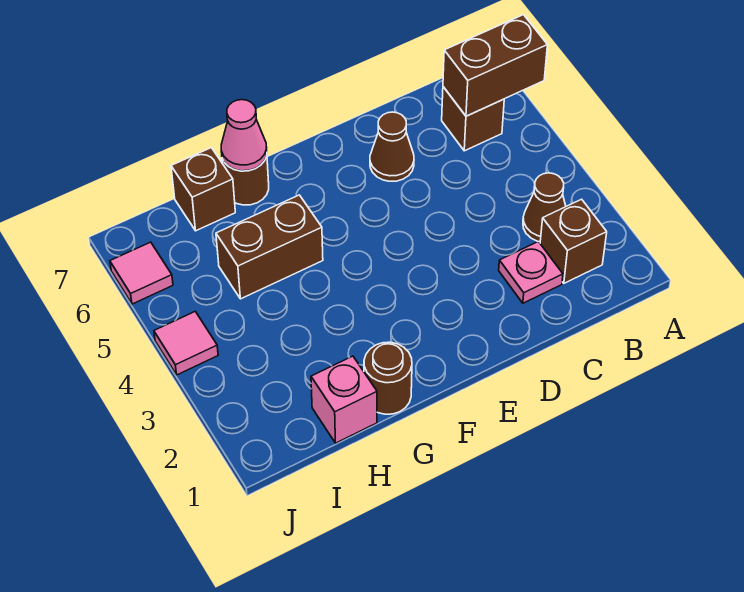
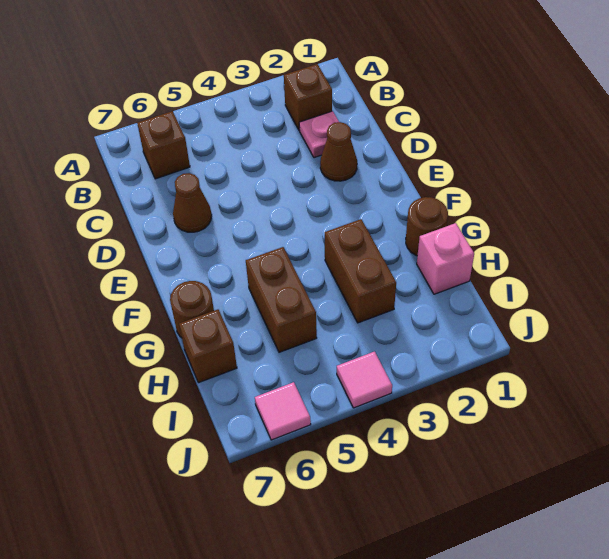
brown 1x2 brick [443,15,547,116] -> brown 1x2 brick moved to [325,219,396,323]
brown 1x1 cone [523,173,566,242] -> brown 1x1 cone moved to [320,122,357,181]
pink 1x1 cone [221,100,267,171] -> none

